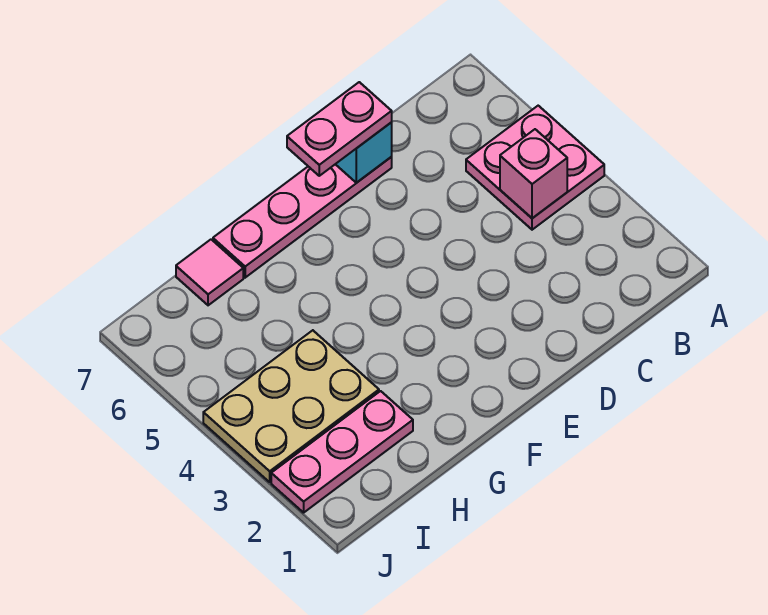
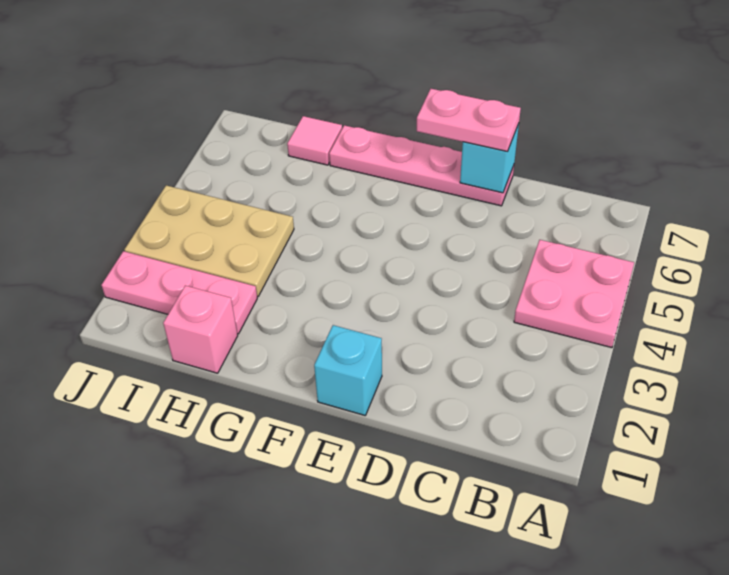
pink 1x1 brick [500,129,567,218] -> pink 1x1 brick moved to [163,286,238,373]
none -> cyan 1x1 brick [314,325,382,415]

